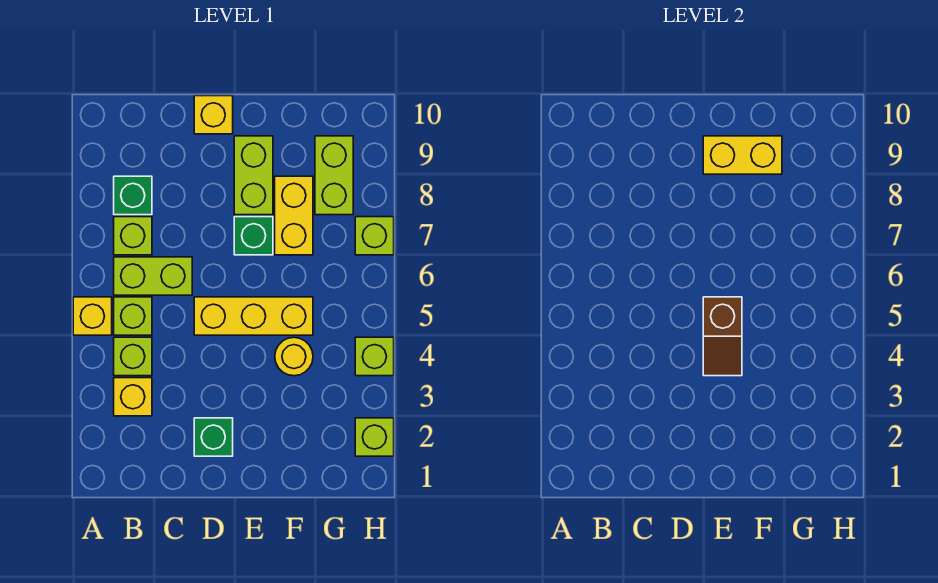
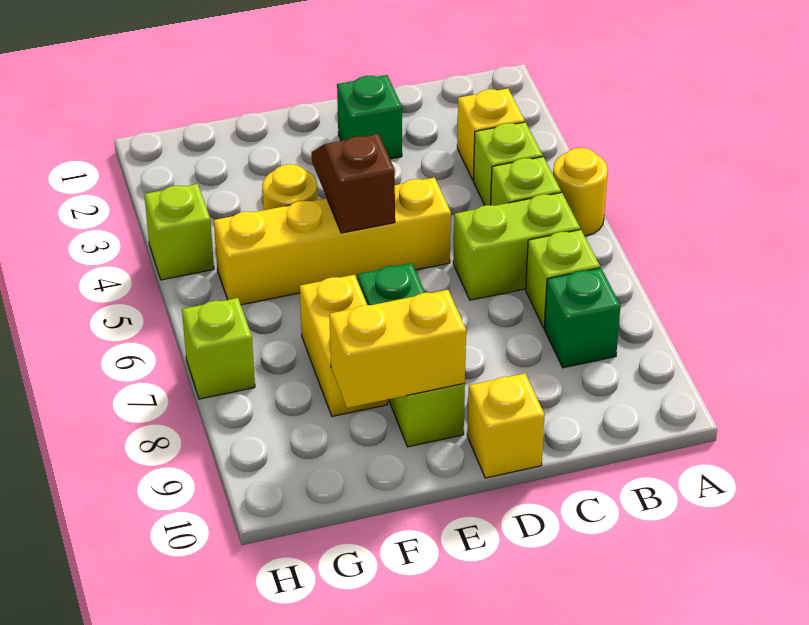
yellow 1x1 brick [73,297,112,335] -> yellow 1x1 round brick [553,148,608,236]
yellow 1x3 brick [194,297,313,335] -> yellow 1x4 brick [214,178,451,305]
lime 1x2 brick [315,136,353,215] -> none
lime 1x1 brick [355,418,394,456] -> none

